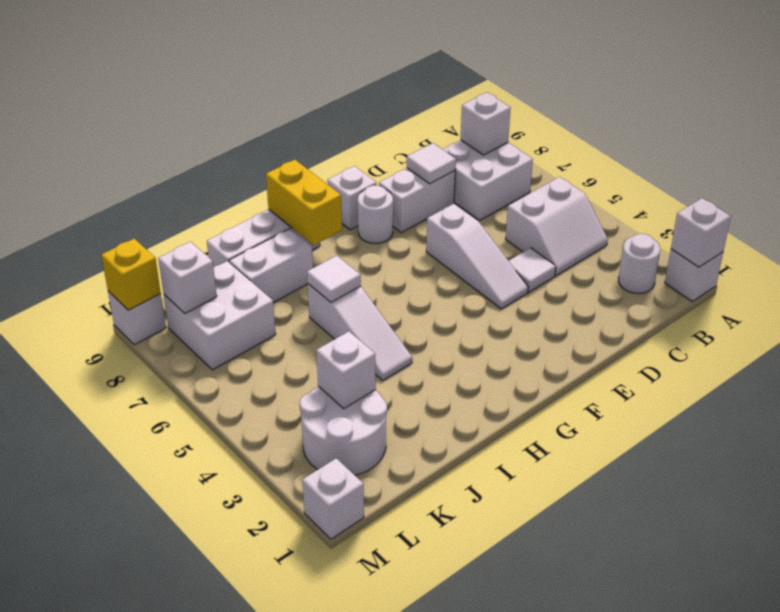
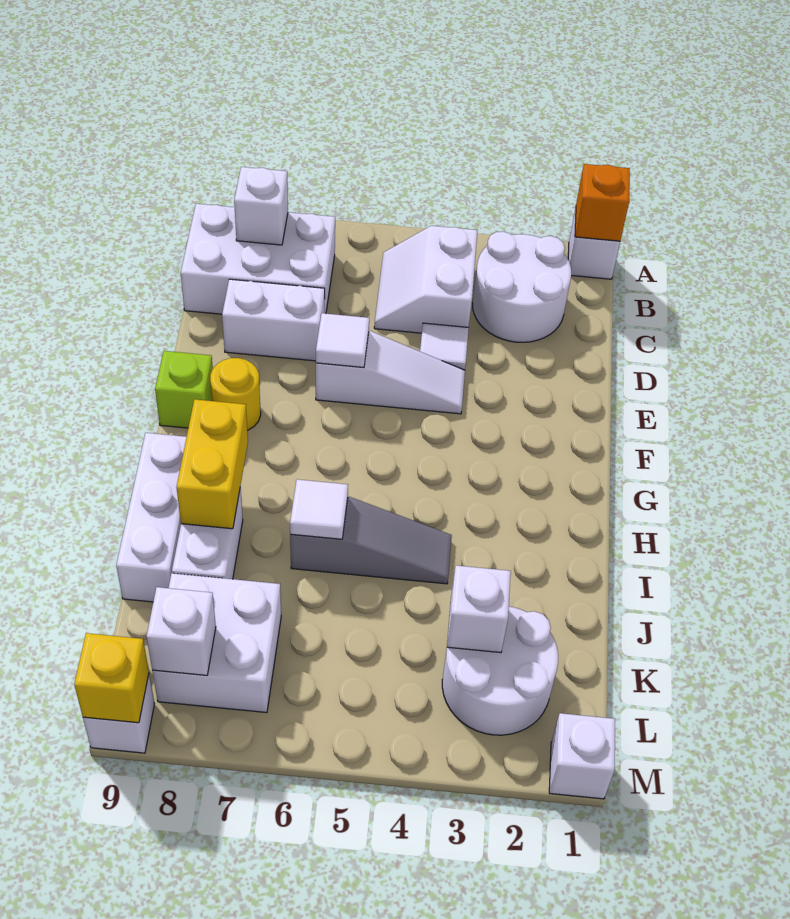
white 1x1 brick [671,198,731,267] -> orange 1x1 brick [575,164,630,241]
white 1x1 round brick [619,234,660,294] -> white 2x2 round brick [472,232,571,342]
white 2x2 slope [506,177,608,276] -> white 2x2 slope turned to [374,226,478,333]
white 2x2 brick [443,140,533,220] -> white 2x3 brick [181,204,335,314]
white 1x2 brick [379,168,455,233] -> white 1x2 brick turned to [222,279,325,361]
white 1x1 tile [407,143,456,184] -> white 1x1 tile moved to [316,313,369,368]
white 1x1 round brick [358,185,393,243] -> yellow 1x1 round brick [210,358,261,430]
white 1x1 brick [327,166,376,230] -> lime 1x1 brick [155,351,213,428]
yellow 1x2 brick [266,160,342,245] -> yellow 1x2 brick turned to [177,399,248,529]
white 1x3 slope [308,284,412,380] -> grey 1x3 slope [290,497,452,584]

